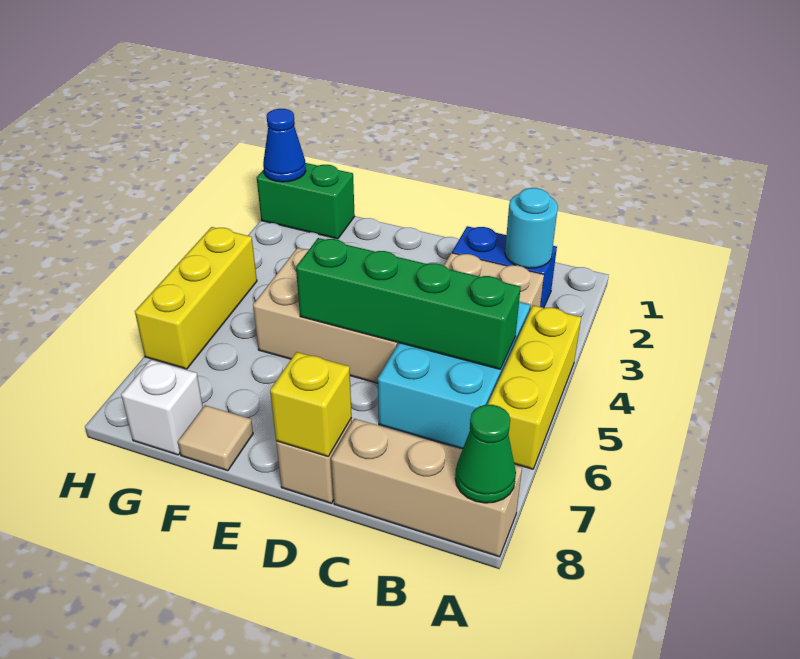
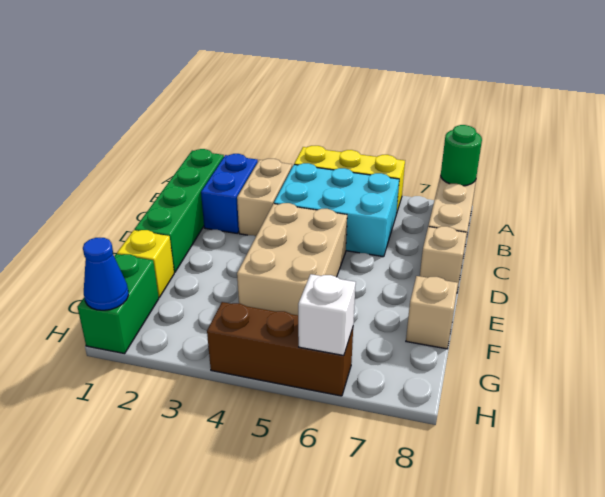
green 1x1 cone [455,405,516,503] -> green 1x1 round brick [441,125,482,186]
cyan 1x1 round brick [505,188,558,268] -> none
green 1x4 brick [296,238,521,369] -> green 1x4 brick moved to [134,149,224,273]
yellow 1x1 brick [270,352,352,456] -> yellow 1x1 brick moved to [117,230,174,297]
tan 1x1 tile [178,405,253,471] -> tan 1x1 brick [406,276,458,349]
white 1x1 brick [121,360,203,455] -> white 1x1 brick moved to [298,274,356,355]
yellow 1x3 brick [135,227,257,369] -> brown 1x3 brick [207,302,353,396]

